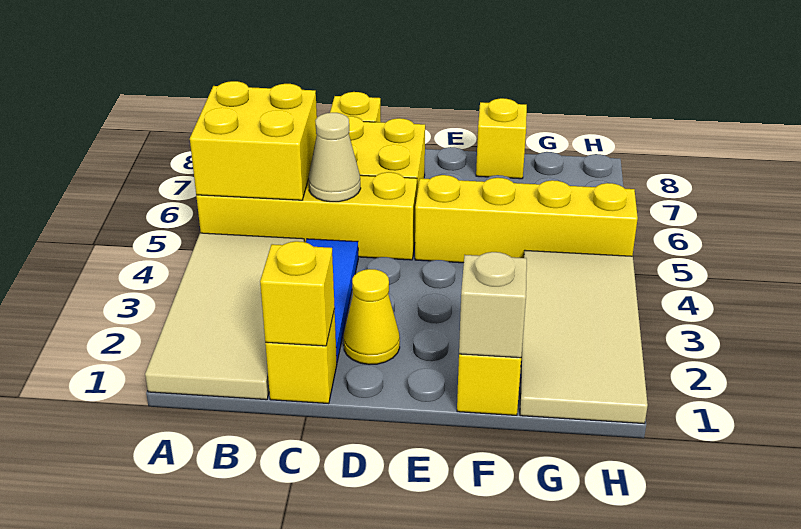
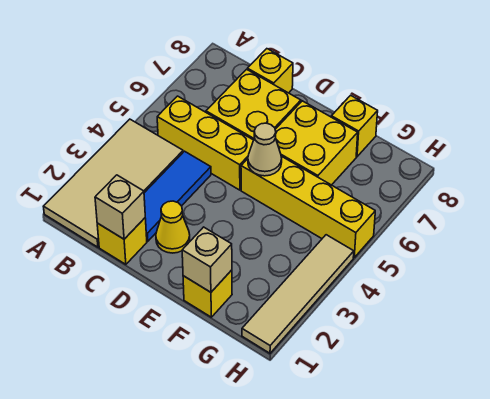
yellow 1x4 brick [196,172,417,260] -> yellow 1x3 brick [157,96,254,190]
yellow 2x2 brick [190,81,317,200] -> yellow 2x2 brick moved to [275,101,358,185]
yellow 1x1 brick [260,241,335,346] -> tan 1x1 brick [95,175,145,239]
tan 1x1 cone [309,113,361,202] -> tan 1x1 cone moved to [248,123,282,176]
tan 2x4 tile [520,250,648,424] -> tan 1x4 tile [242,235,354,353]

